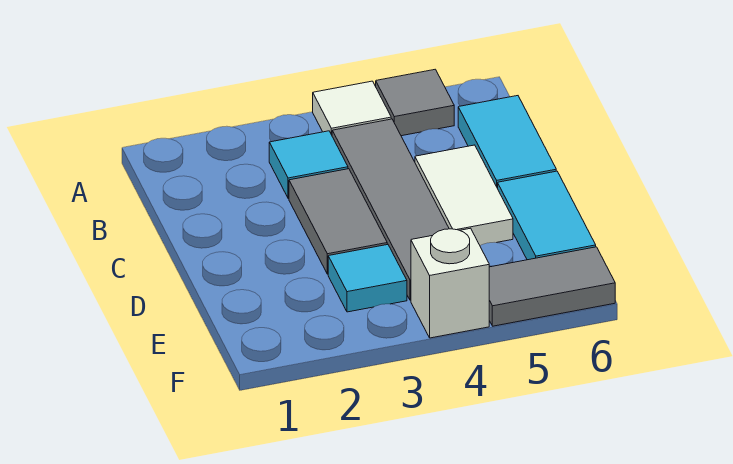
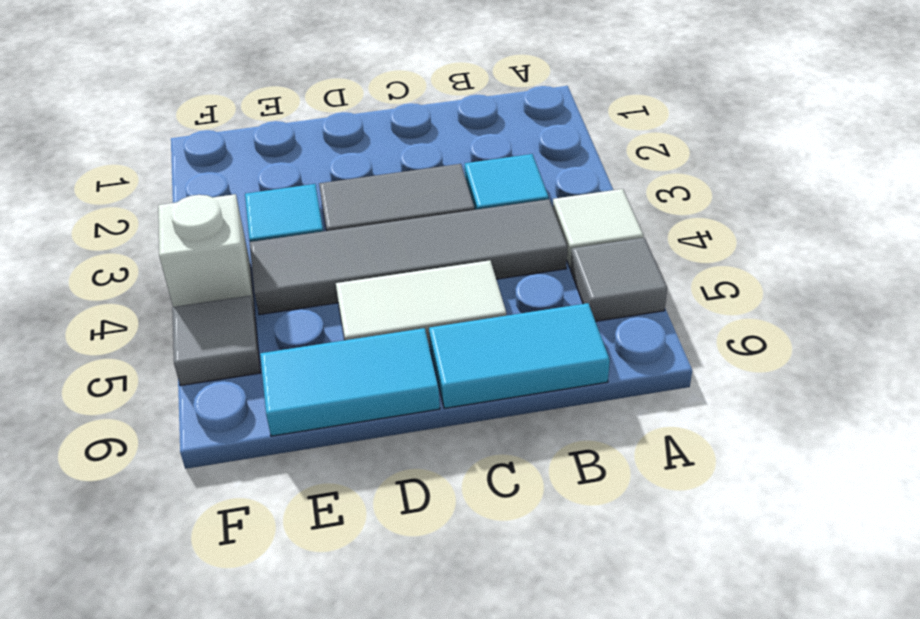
grey 1x2 tile [489,247,615,326] -> grey 1x1 tile [172,296,260,386]

